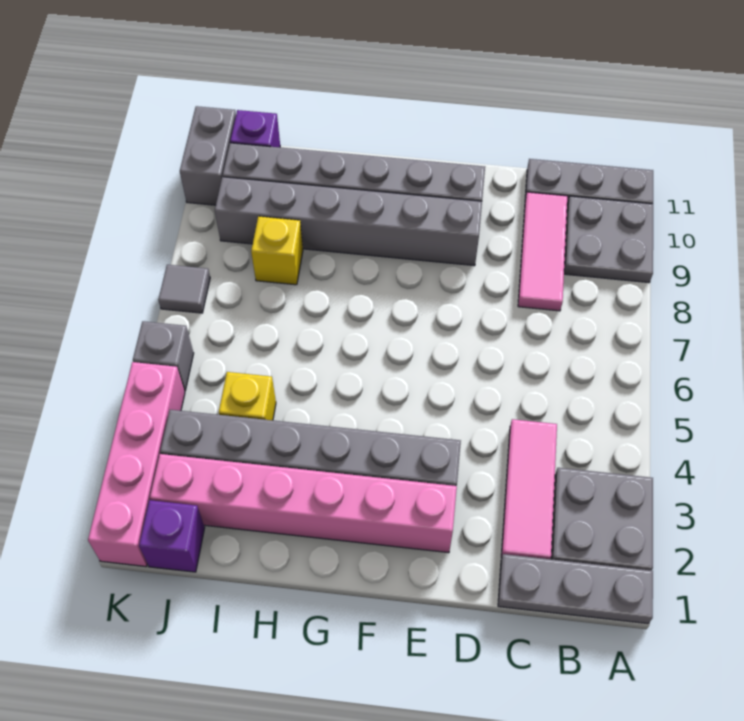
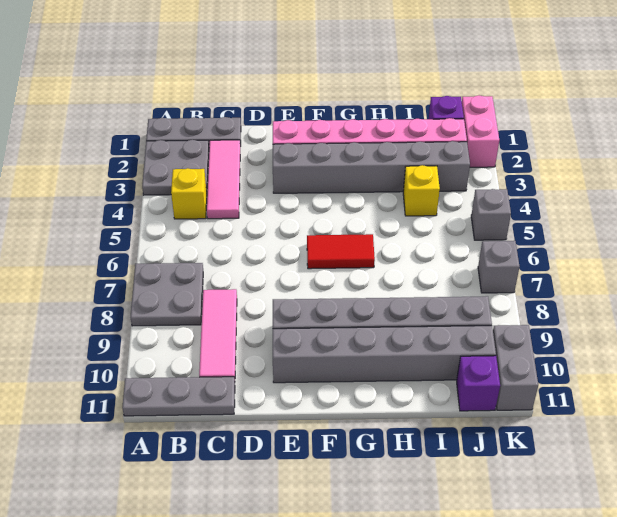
grey 2x2 plate [564,196,653,283] -> grey 2x2 plate moved to [130,263,203,326]
none -> red 1x2 tile [307,234,375,269]
yellow 1x1 brick [251,216,303,285] -> yellow 1x1 brick moved to [171,168,207,219]
pink 1x4 brick [88,362,185,567] -> pink 1x2 brick [462,95,499,167]
grey 1x1 tile [158,265,210,313] -> grey 1x1 brick [478,241,520,293]

